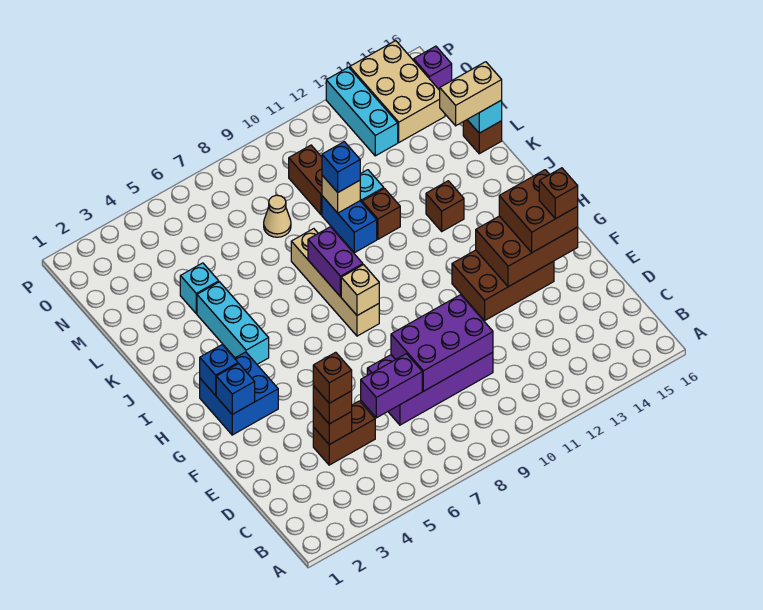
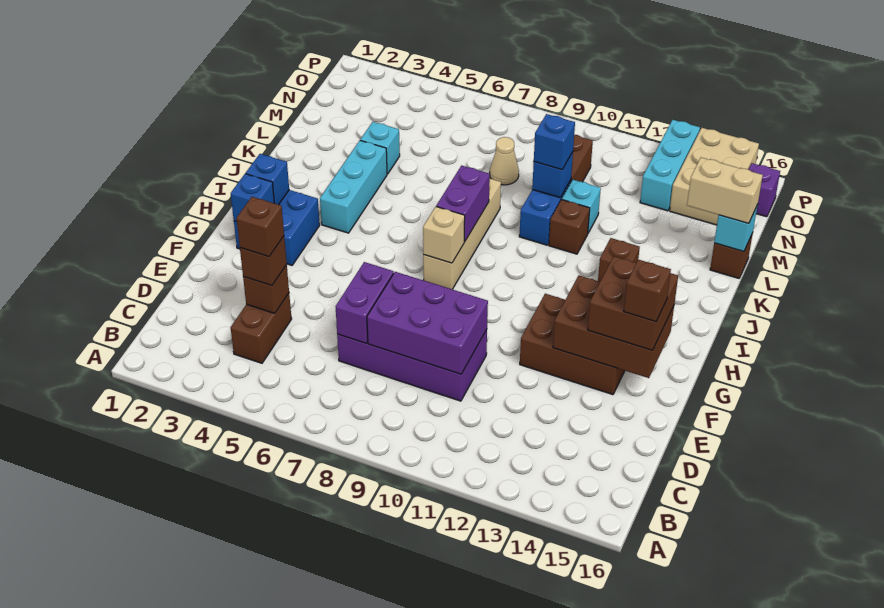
brown 1x2 brick [313,401,375,465] -> brown 1x2 brick turned to [231,293,292,363]
purple 1x2 brick [361,354,422,418] -> purple 1x2 brick turned to [335,262,394,343]
tan 1x1 brick [322,175,360,213] -> blue 1x1 brick [532,152,573,198]

